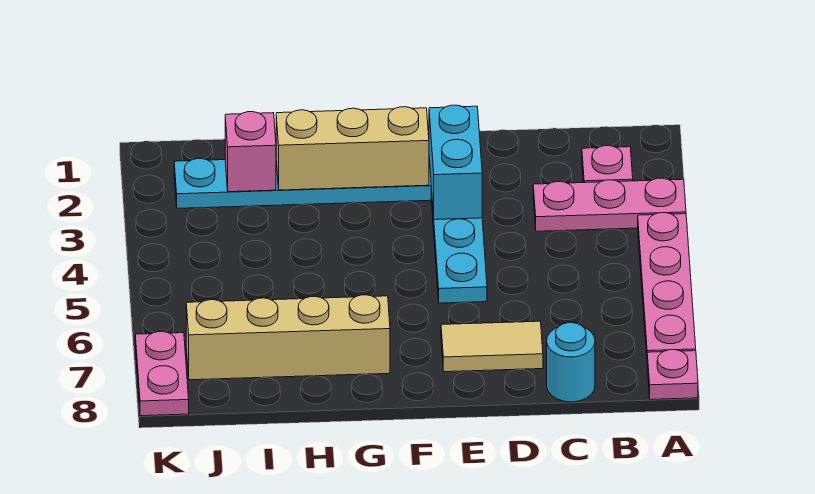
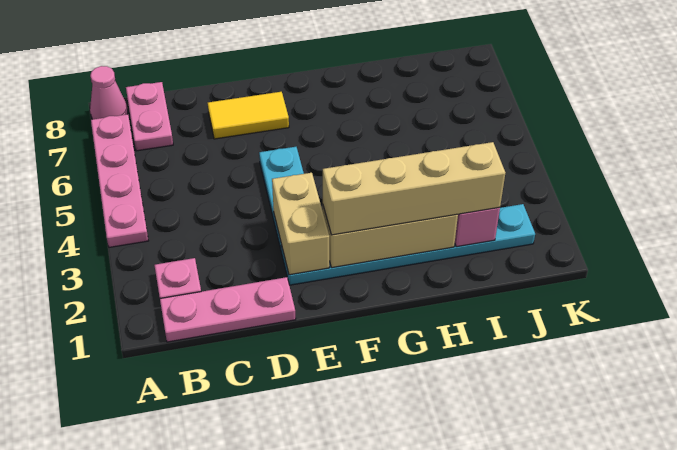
pink 1x3 plate [533,178,686,231] -> pink 1x3 plate moved to [160,277,296,342]
pink 1x1 plate [647,350,698,400] -> pink 1x1 cone [90,66,128,119]
cyan 1x1 round brick [547,323,595,402] -> none
tan 1x2 tile [441,321,543,372] -> yellow 1x2 tile [208,92,289,139]
cyan 1x2 brick [429,105,482,220] -> tan 1x2 brick [272,173,329,275]
tan 1x4 brick [186,295,390,380] -> tan 1x4 brick moved to [323,142,505,235]
pink 1x2 plate [135,332,189,416] -> pink 1x2 plate moved to [126,82,173,151]

